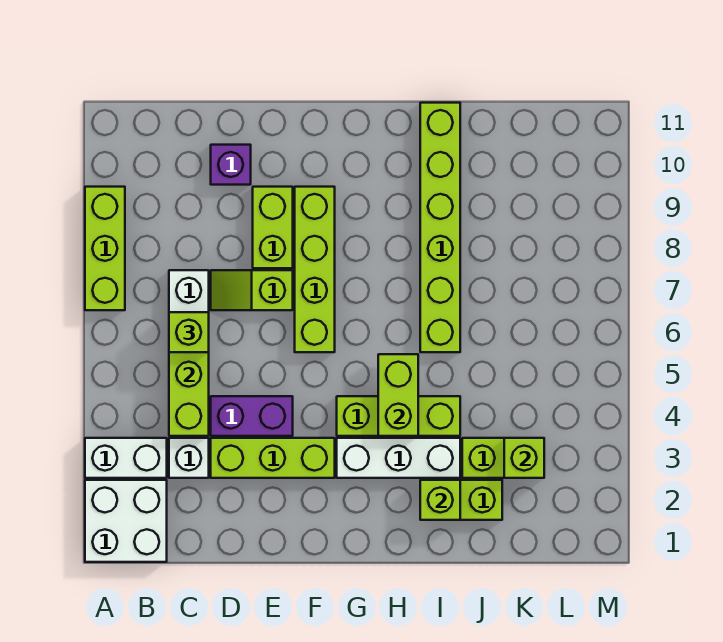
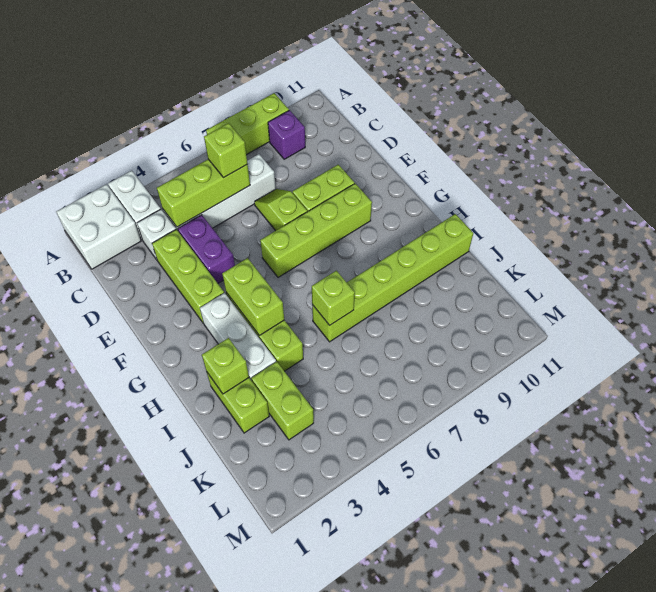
purple 1x1 brick [211,145,251,185] -> purple 1x1 brick moved to [268,110,305,159]
lime 1x2 brick [378,354,418,436] -> lime 1x2 brick turned to [222,258,284,335]
lime 1x1 brick [504,438,544,478] -> lime 1x1 brick moved to [312,271,355,325]

